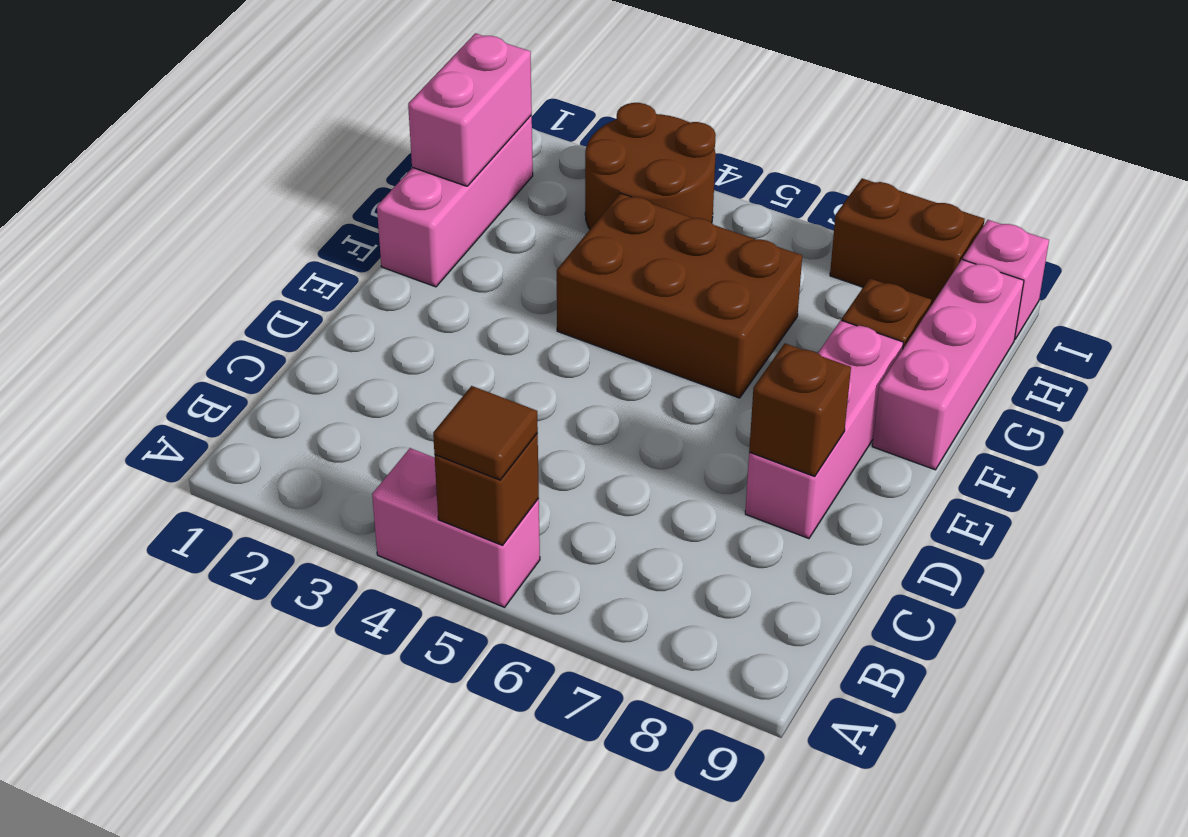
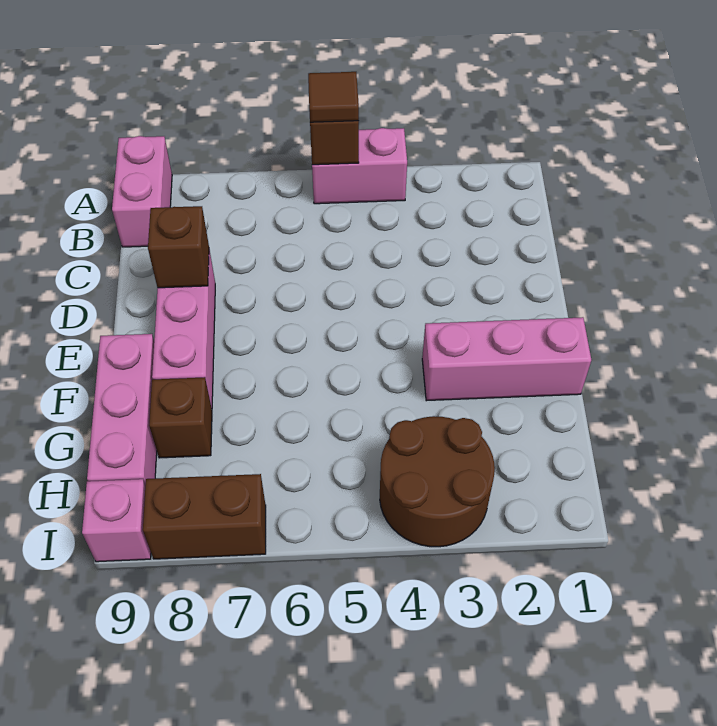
pink 1x3 brick [377,116,533,287] -> pink 1x3 brick turned to [422,317,591,401]
brown 2x3 brick [557,193,802,398] -> none
pink 1x2 brick [408,33,532,186] -> pink 1x2 brick moved to [112,136,172,247]

